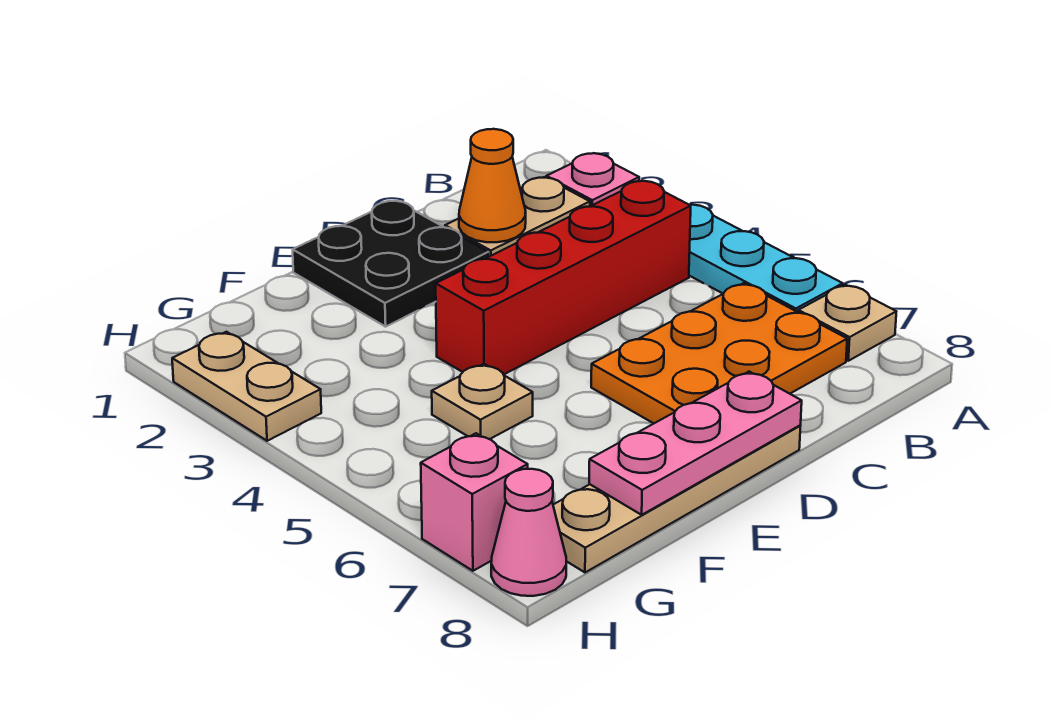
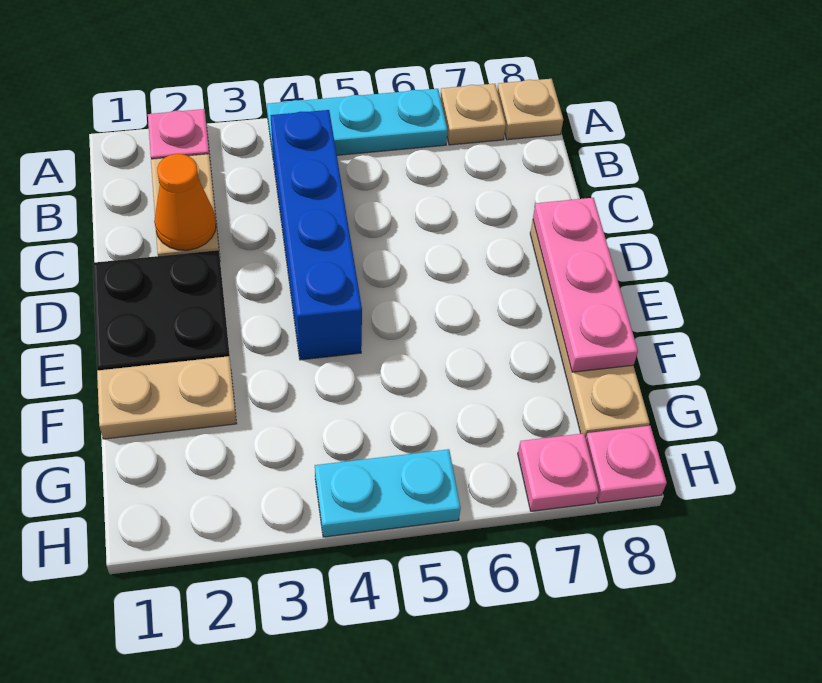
red 1x4 brick [436,181,691,375] -> blue 1x4 brick [270,110,362,360]
orange 2x3 plate [591,283,847,423] -> none
tan 1x1 plate [432,364,533,439] -> tan 1x1 plate moved to [497,79,563,140]
tan 1x2 plate [172,332,321,441] -> tan 1x2 plate moved to [97,356,237,439]
none -> cyan 1x2 plate [315,449,461,537]
pink 1x1 brick [421,433,528,571] -> pink 1x1 plate [518,433,599,511]
pink 1x1 cone [491,469,566,596] -> pink 1x1 plate [586,426,667,503]

